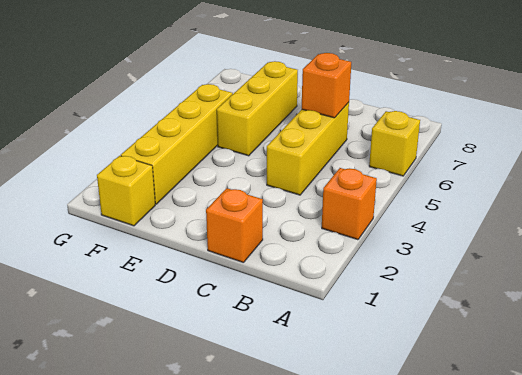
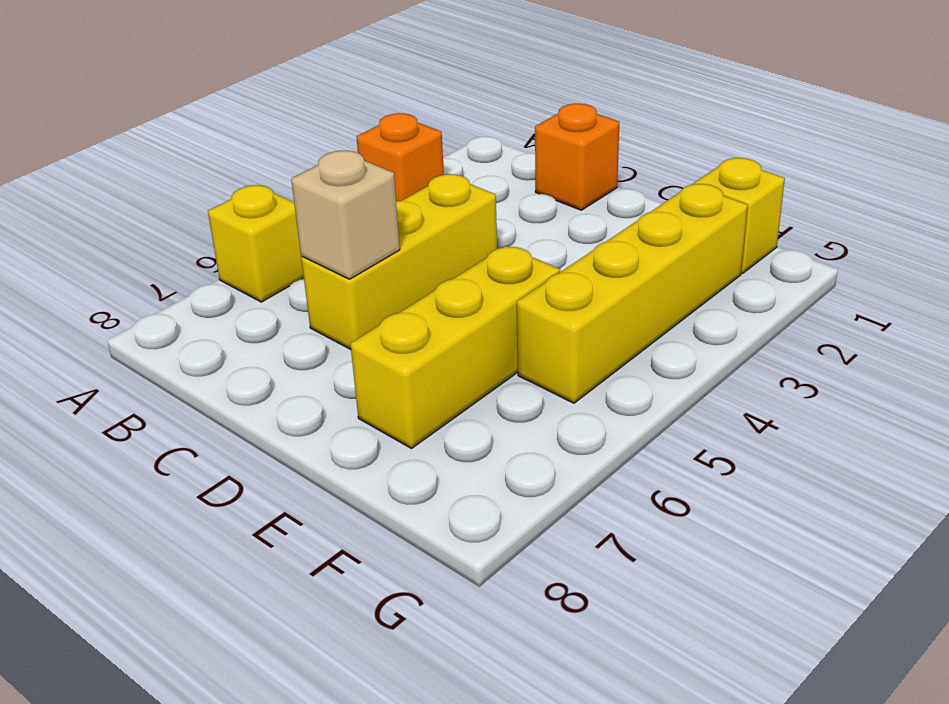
orange 1x1 brick [302,53,351,118] -> tan 1x1 brick [291,151,400,279]

